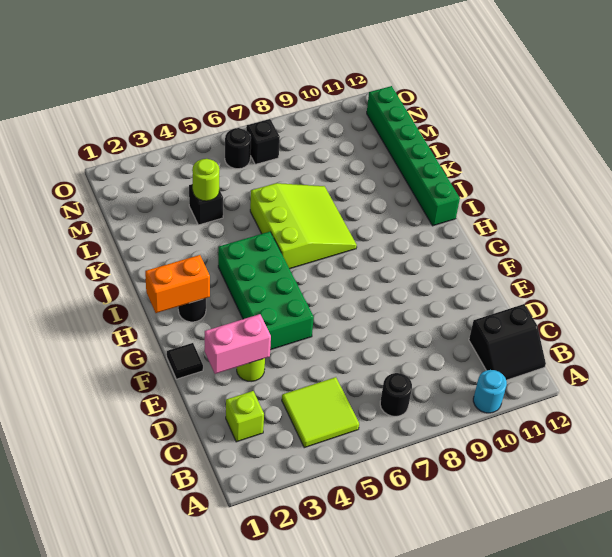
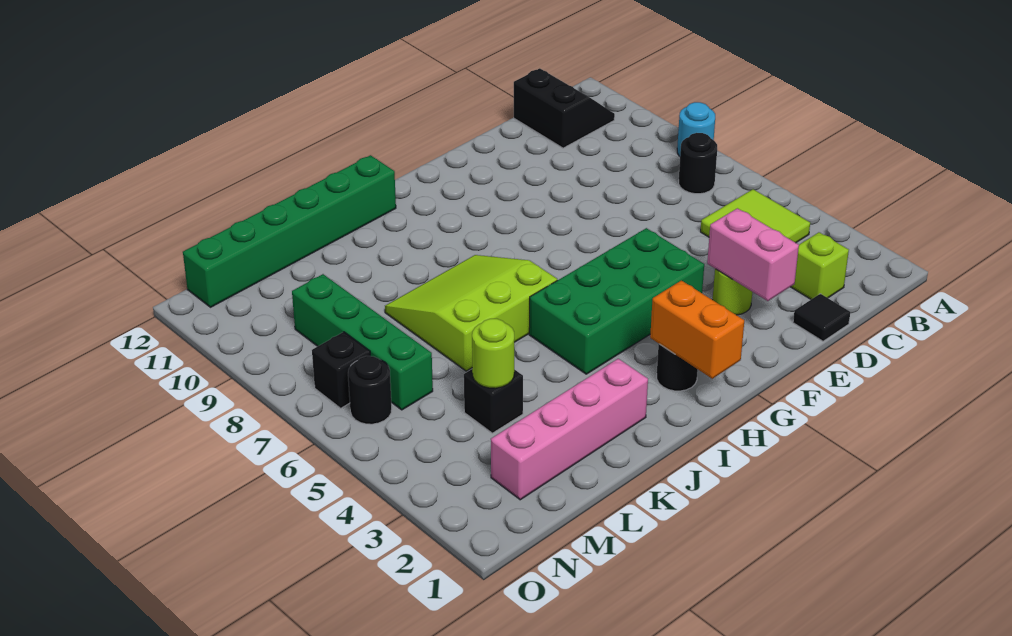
cyan 1x1 round brick [473,370,507,413] -> cyan 1x1 round brick moved to [677,102,715,157]
black 1x1 tile [167,343,203,379] -> black 1x1 tile moved to [793,294,850,341]
none -> pink 1x4 brick [491,359,648,500]
none -> green 1x4 brick [292,274,433,410]

